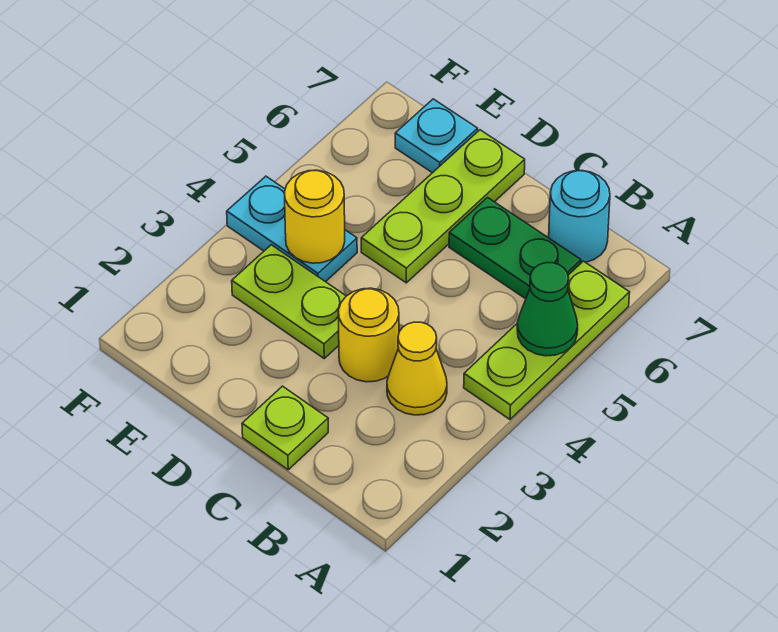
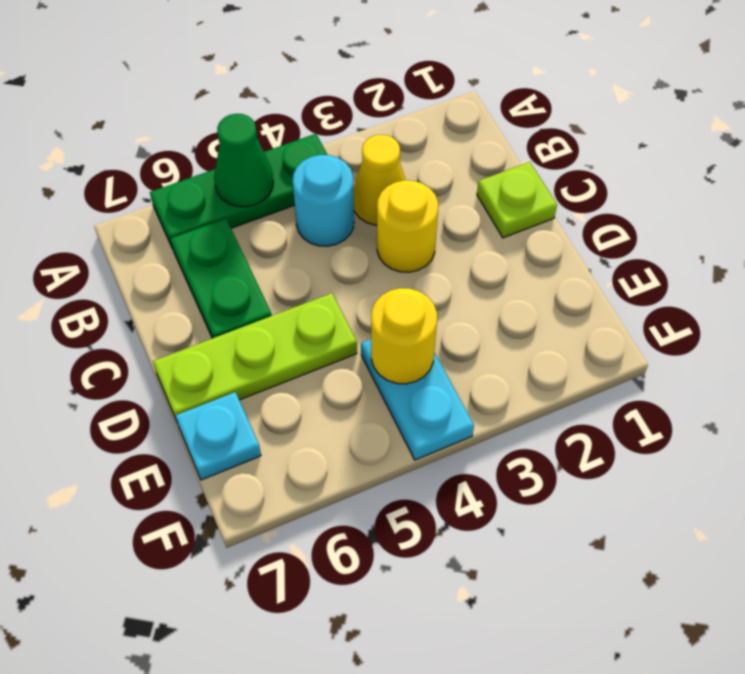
lime 1x3 plate [464,261,630,419] -> green 1x3 plate [150,134,327,249]
cyan 1x1 round brick [549,170,610,263] -> cyan 1x1 round brick moved to [293,155,354,246]
lime 1x2 plate [232,245,346,358] -> none

